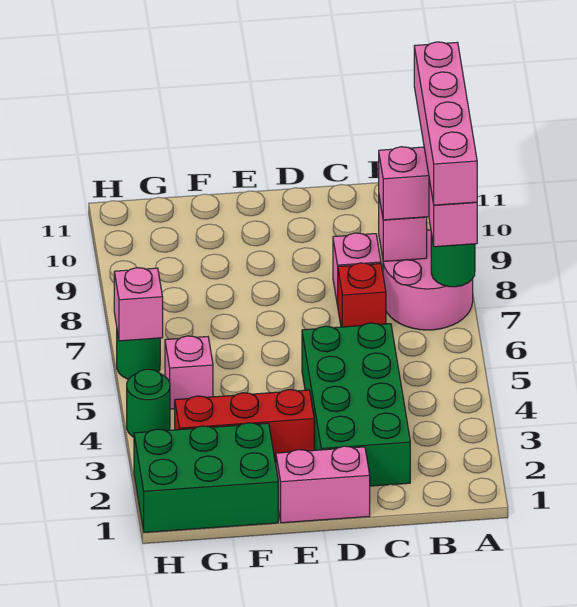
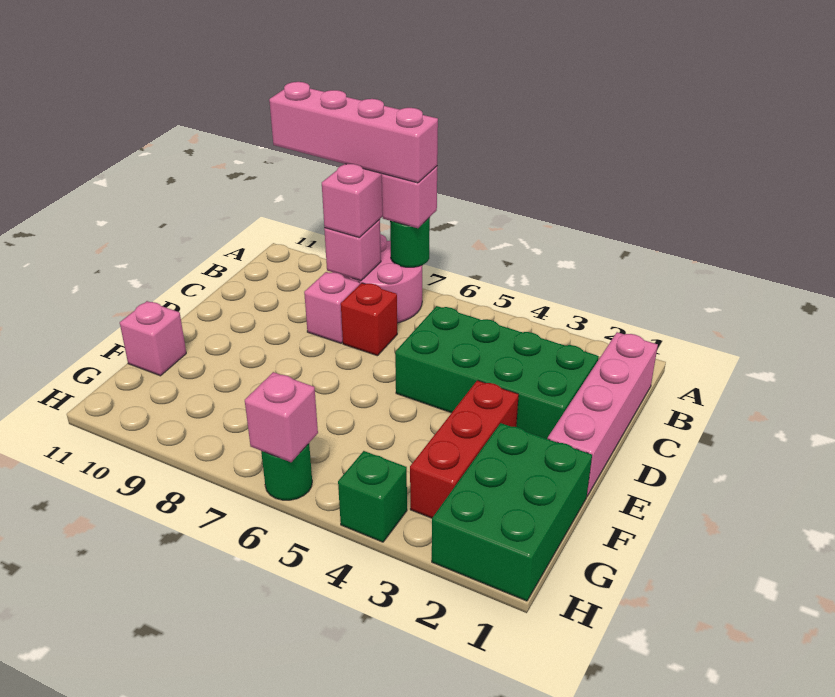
pink 1x2 brick [276,446,370,523] -> pink 1x4 brick [548,332,658,496]
pink 1x1 brick [165,336,213,409] -> pink 1x1 brick moved to [120,301,186,376]
green 1x1 round brick [127,369,170,437] -> green 1x1 brick [338,451,407,542]

